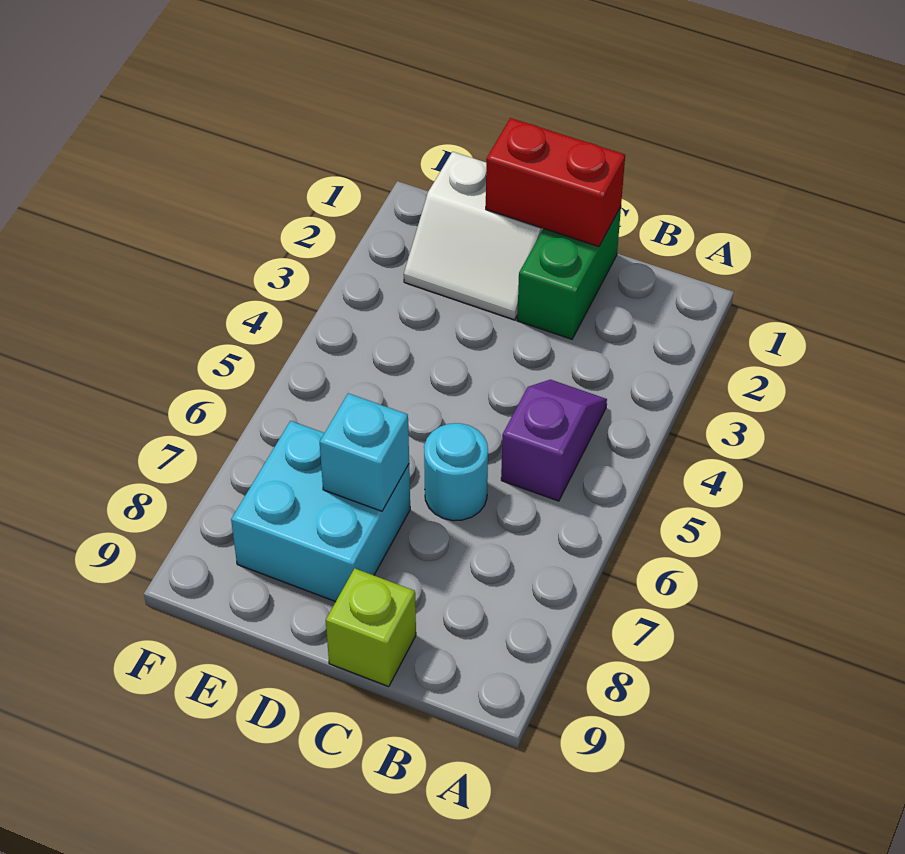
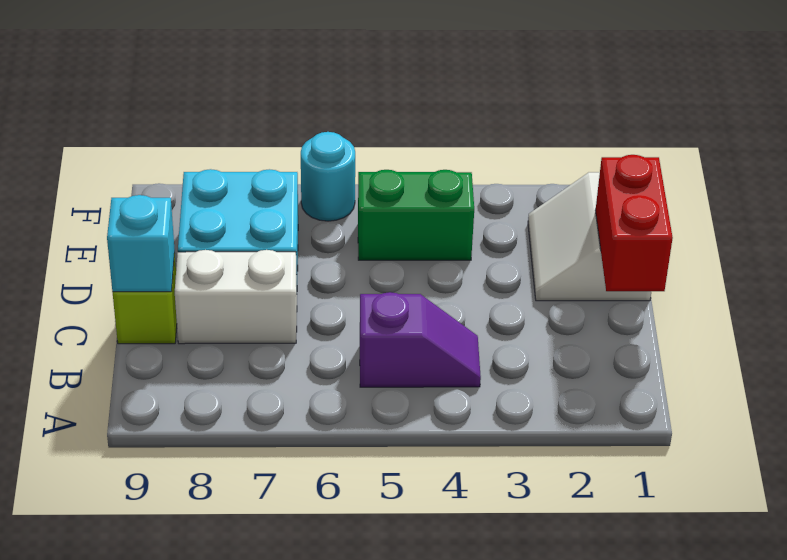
green 1x2 brick [517,207,621,339] -> green 1x2 brick moved to [358,170,474,260]
cyan 1x1 round brick [424,423,488,521] -> cyan 1x1 round brick moved to [301,132,355,221]
none -> white 1x2 brick [175,250,297,344]
cyan 1x1 brick [320,393,409,511] -> cyan 1x1 brick moved to [107,195,175,292]

